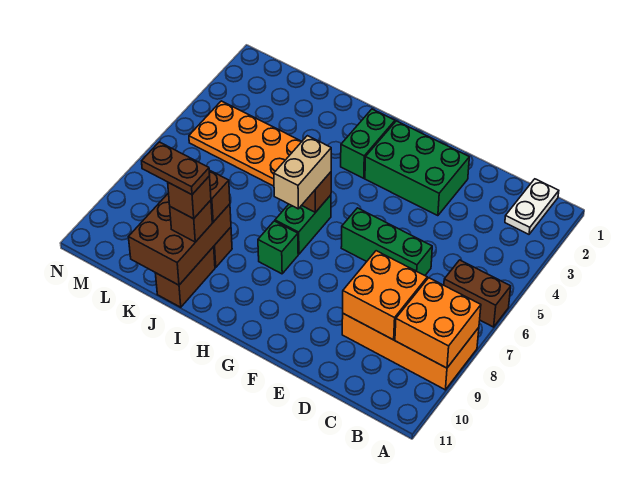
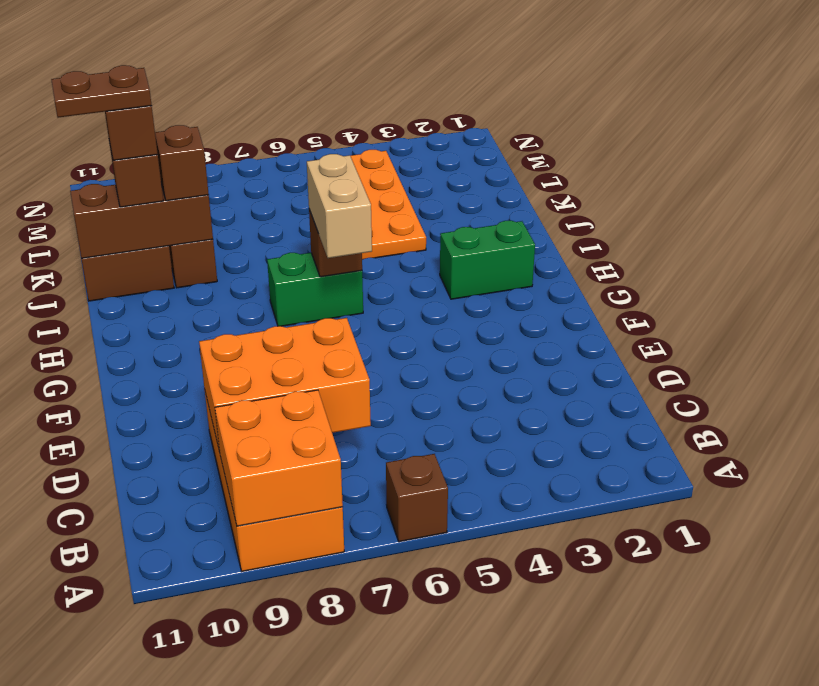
brown 1x2 brick [444,260,511,327] -> brown 1x1 brick [386,454,448,542]
white 1x2 plate [505,179,559,234] -> none
orange 2x2 brick [343,251,427,340] -> orange 2x3 brick [199,318,371,452]
green 1x3 brick [341,208,432,275] -> none
green 2x3 brick [365,121,469,216] -> none
tan 1x2 brick [274,136,331,209] -> tan 1x2 brick turned to [307,154,372,258]
green 1x1 brick [258,221,298,274] -> none
brown 2x3 brick [129,193,231,285] -> brown 1x3 brick [70,184,213,258]
brown 1x2 plate [142,142,210,195] -> brown 1x2 plate turned to [51,65,152,118]

